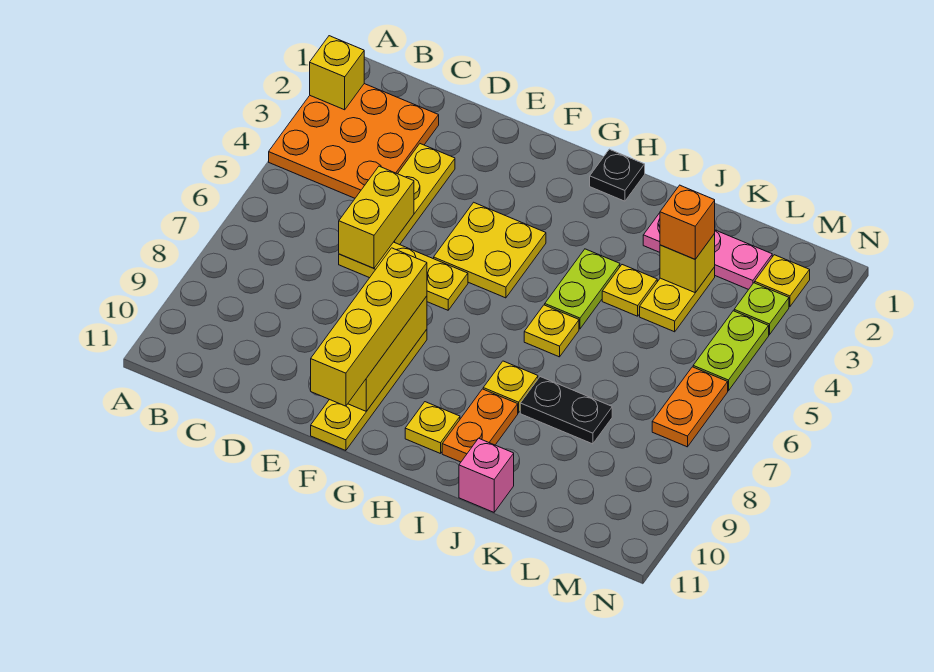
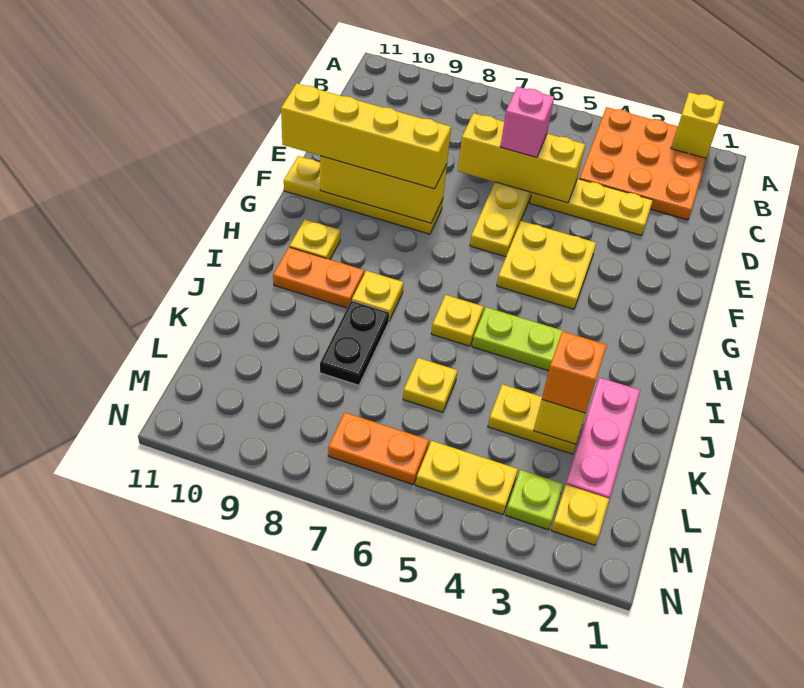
yellow 1x2 brick [339,166,414,268] -> yellow 1x3 brick [458,113,585,203]
black 1x1 plate [590,149,645,201] -> none
yellow 1x1 plate [602,265,657,316] -> yellow 1x1 plate moved to [403,358,458,412]
pink 1x1 brick [459,438,514,512] -> pink 1x1 brick moved to [500,87,554,157]
lime 1x2 plate [693,311,769,391] -> yellow 1x2 plate [416,441,518,514]

